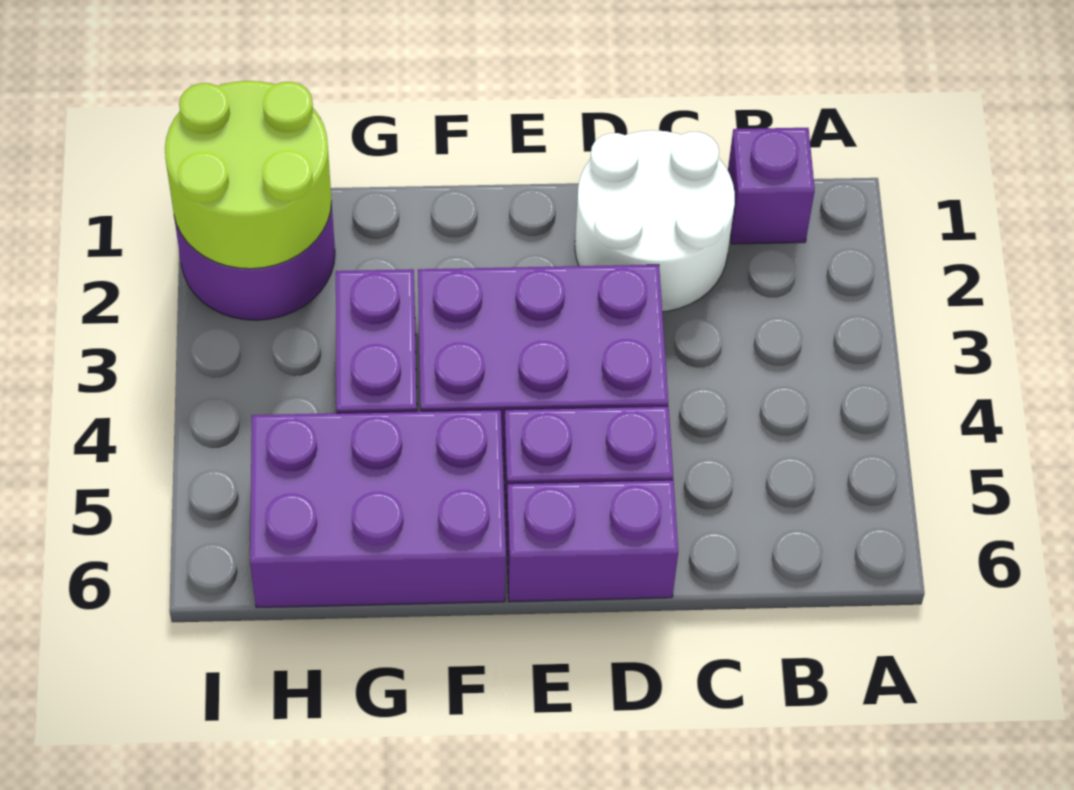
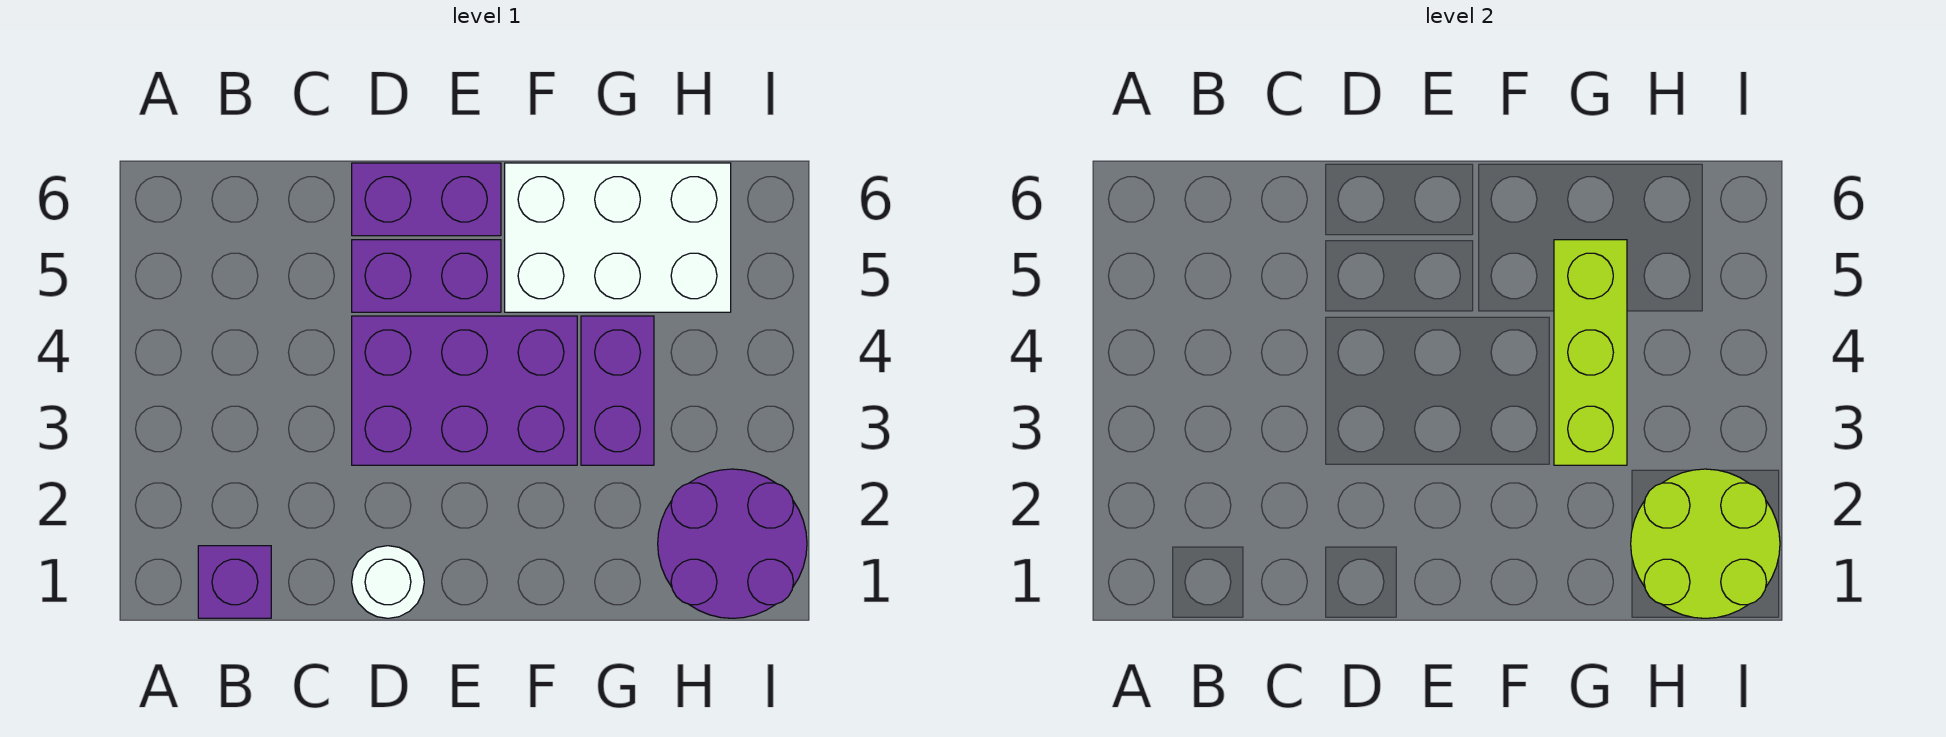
white 2x2 round brick [575,130,735,312] -> white 1x1 round brick [352,546,424,618]
purple 2x3 brick [250,410,506,608] -> white 2x3 brick [505,163,731,312]
none -> lime 1x3 brick [1554,240,1627,465]

